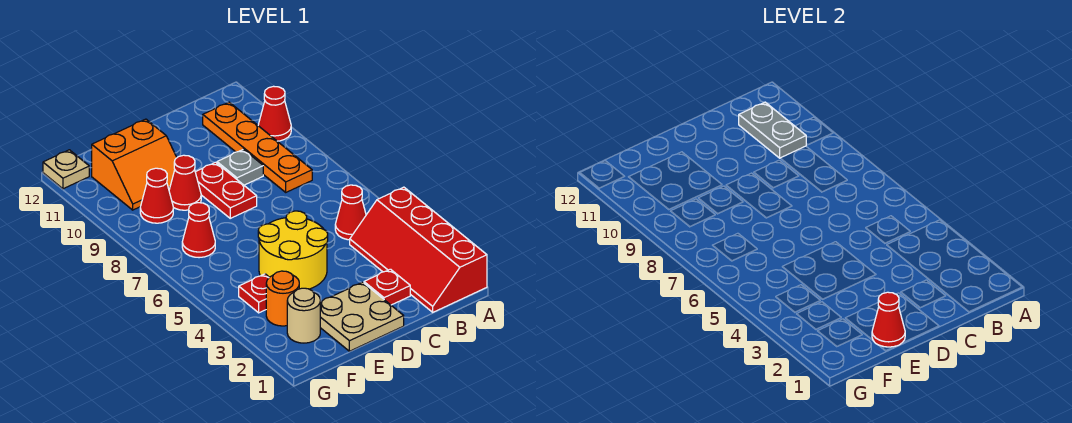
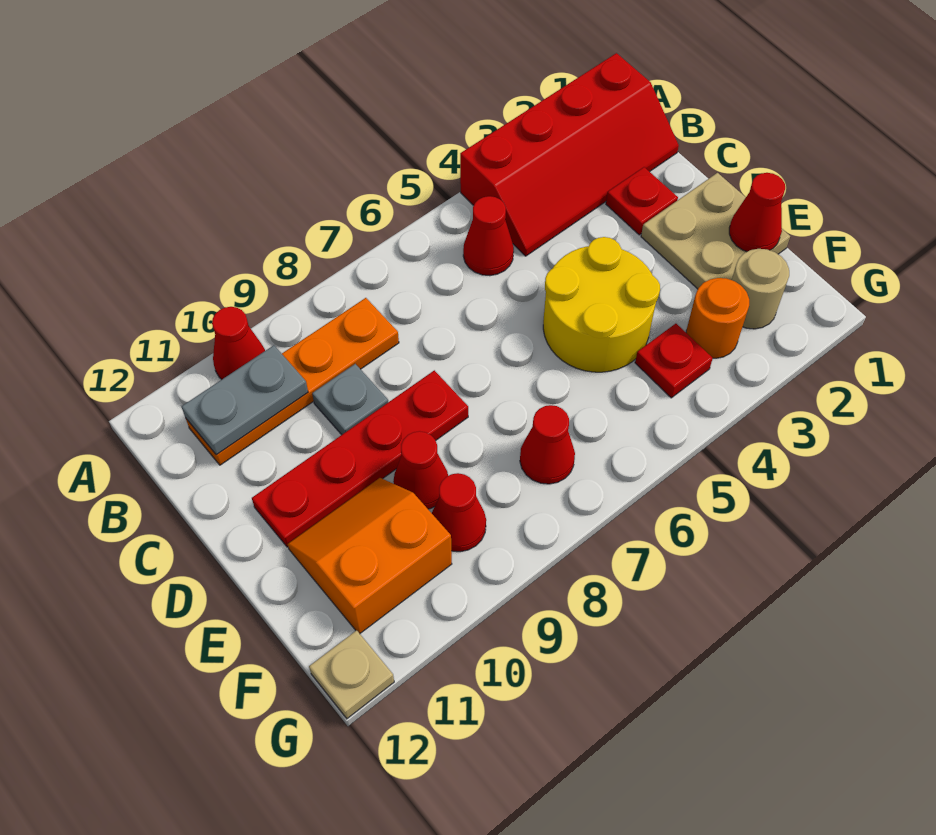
red 1x2 plate [195,162,257,218] -> red 1x4 plate [252,370,468,547]
orange 2x2 slope [92,119,177,210] -> orange 2x2 slope turned to [288,478,452,633]

